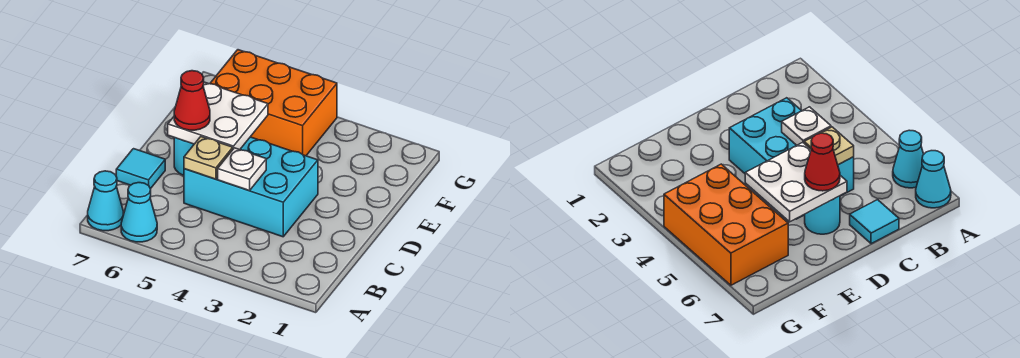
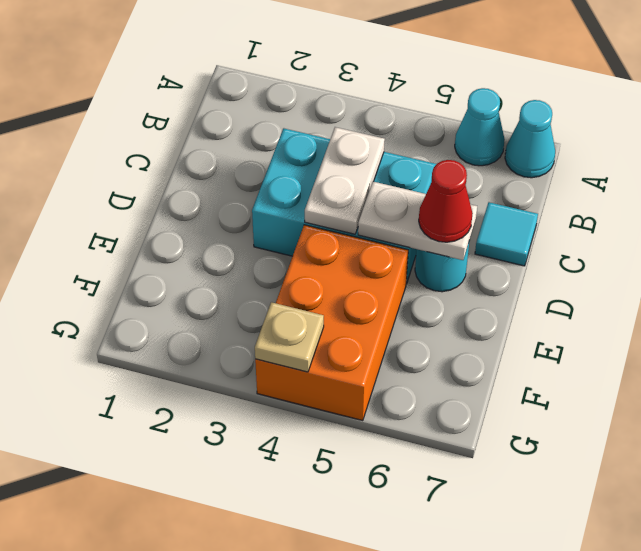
white 1x1 plate [218,148,266,191] -> white 1x2 plate [305,127,385,234]
tan 1x1 plate [184,137,233,179] -> tan 1x1 plate moved to [255,302,324,372]
white 2x2 plate [168,82,268,150] -> white 1x2 plate [358,181,477,260]
orange 2x3 brick [210,50,337,156] -> orange 2x3 brick turned to [255,225,408,421]

